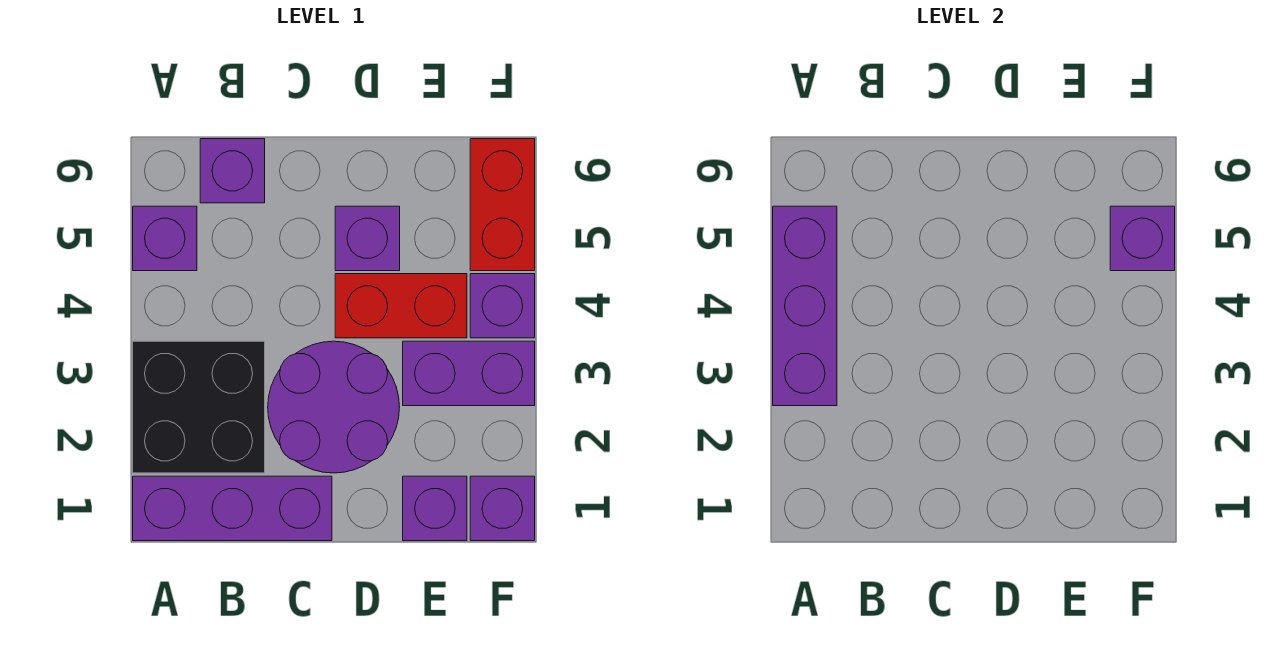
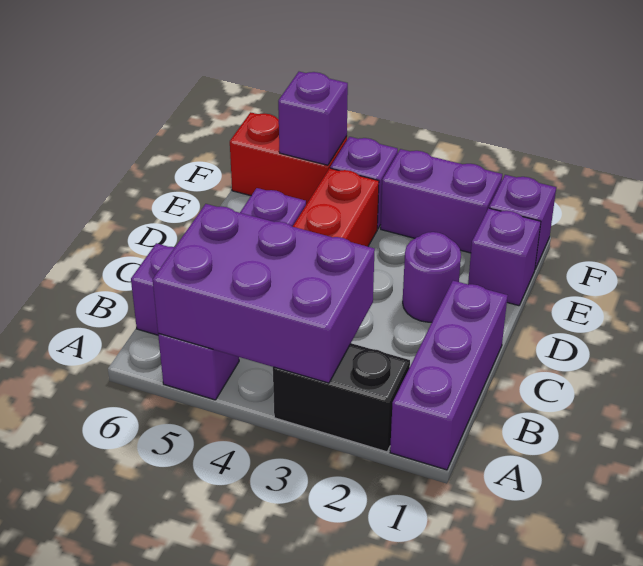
black 2x2 brick [133,341,265,473] -> black 1x2 brick [273,343,410,452]
purple 1x3 brick [773,206,837,406] -> purple 2x3 brick [153,204,375,383]
purple 2x2 round brick [268,341,400,473] -> purple 1x1 round brick [403,232,461,322]
purple 1x2 brick [403,341,535,406] -> purple 1x2 brick turned to [381,149,502,253]

